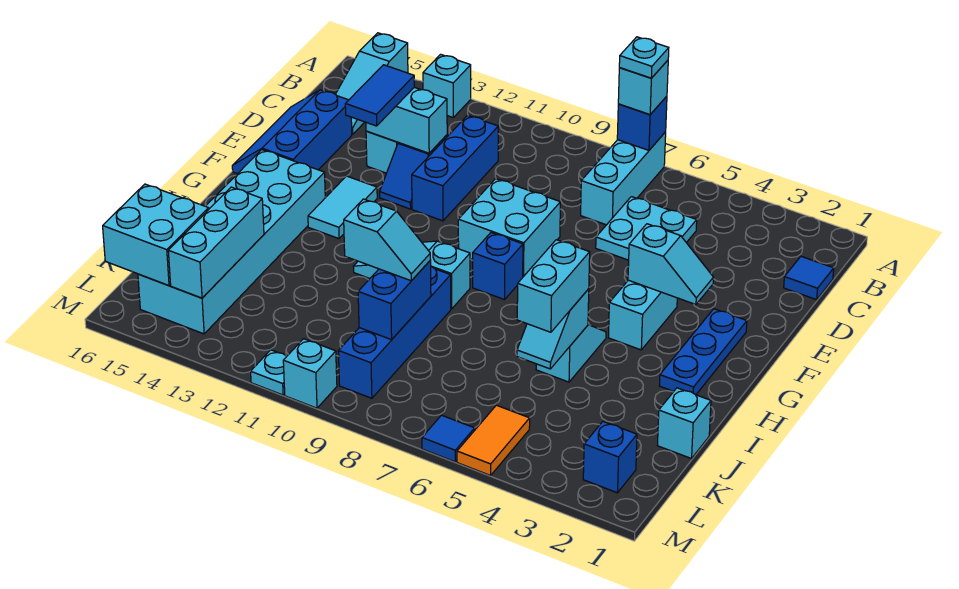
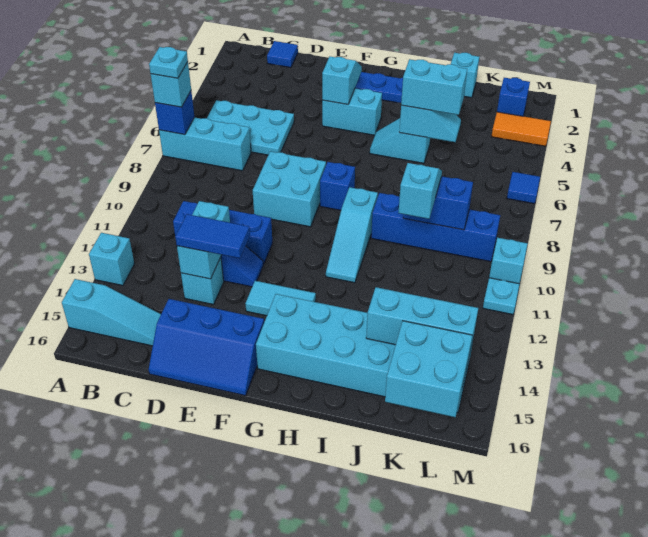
cyan 2x2 plate [596,197,697,260] -> cyan 2x3 plate [207,100,294,155]
orange 1x2 tile [457,405,530,475] -> orange 1x2 tile moved to [491,112,551,146]

